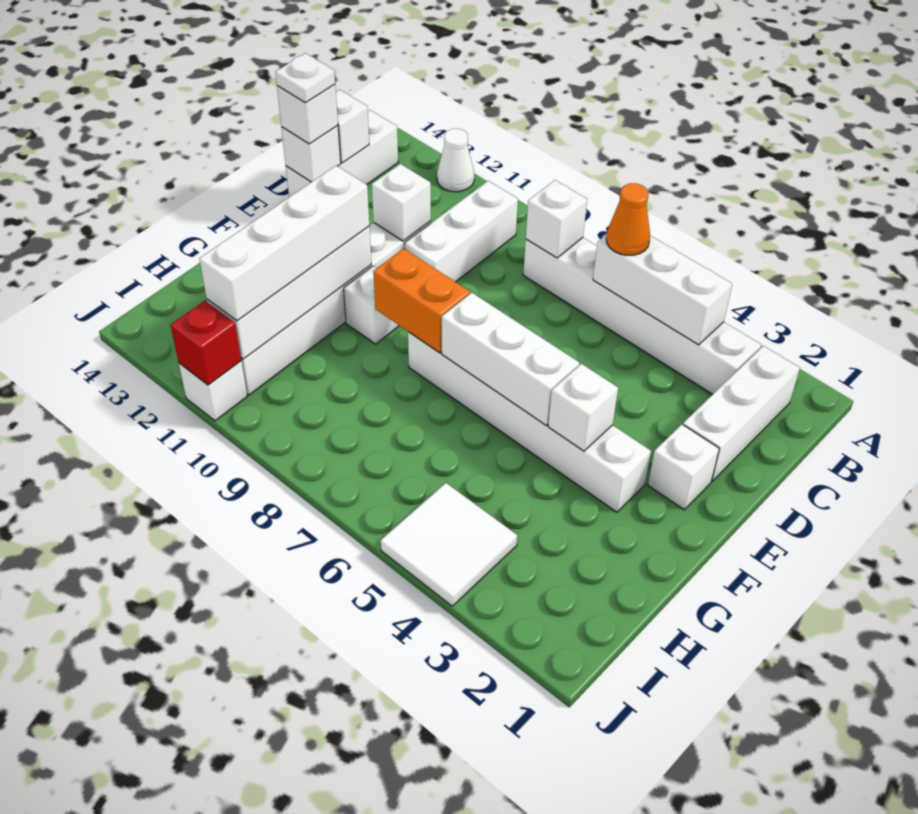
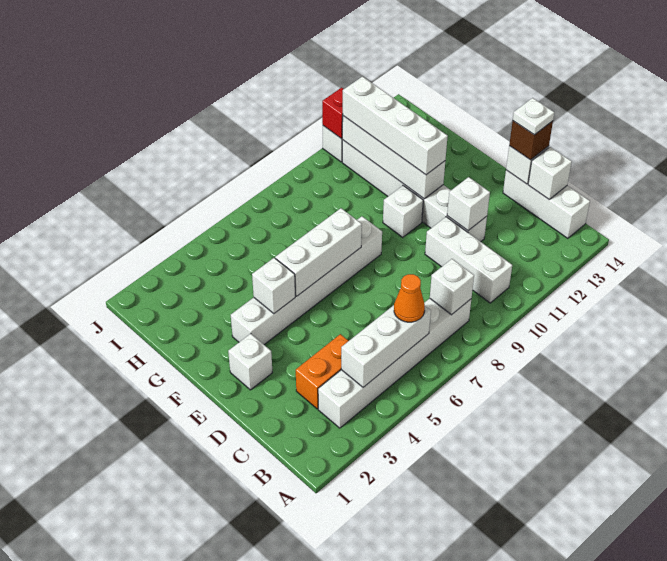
white 1x1 cone [437,129,474,192] -> none
white 1x3 brick [683,346,800,481] -> none
white 1x1 brick [277,85,338,144] -> brown 1x1 brick [509,121,553,160]
orange 1x2 brick [373,248,470,353] -> orange 1x2 brick moved to [296,334,348,409]
white 2x2 tile [381,483,517,606] -> none

